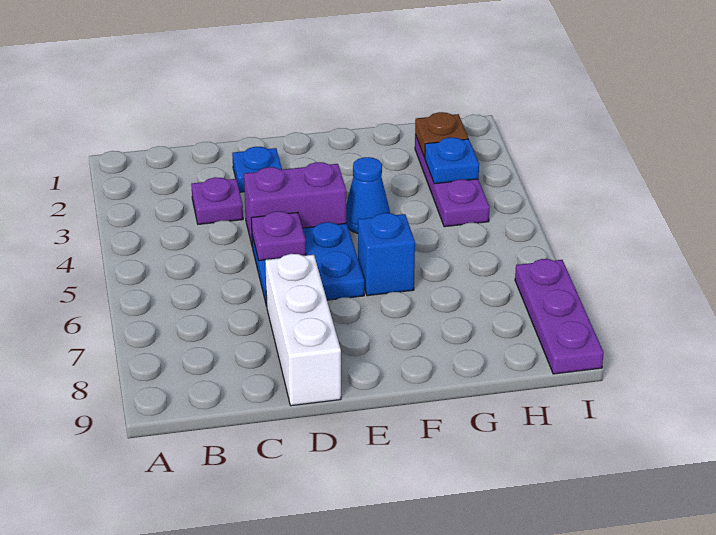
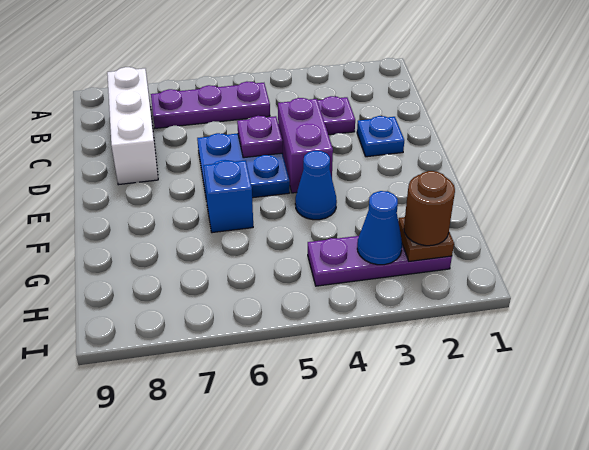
white 1x3 brick [265,254,341,406] -> white 1x3 brick turned to [107,67,158,185]
none -> brown 1x1 round brick [404,171,455,246]
blue 1x1 plate [424,137,479,184] -> blue 1x1 cone [357,191,402,265]
purple 1x3 plate [515,259,604,374] -> purple 1x3 plate moved to [151,82,270,128]

